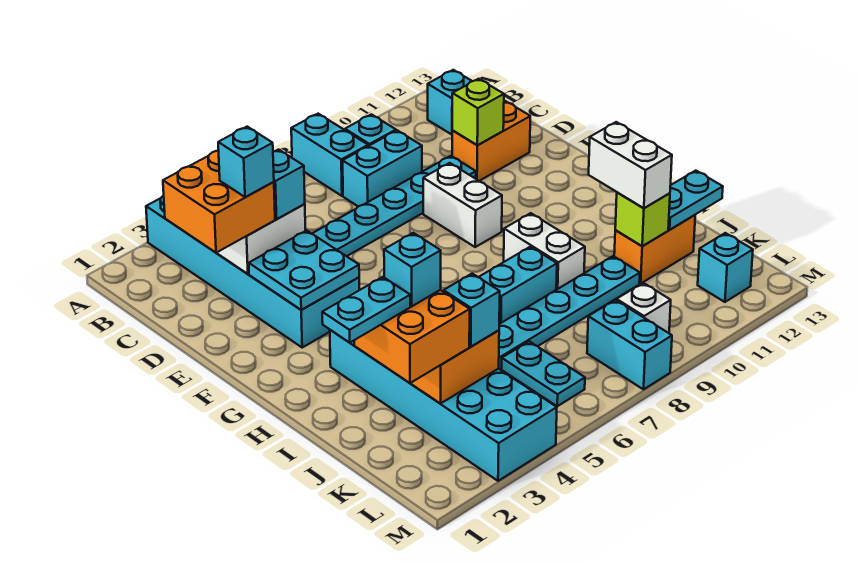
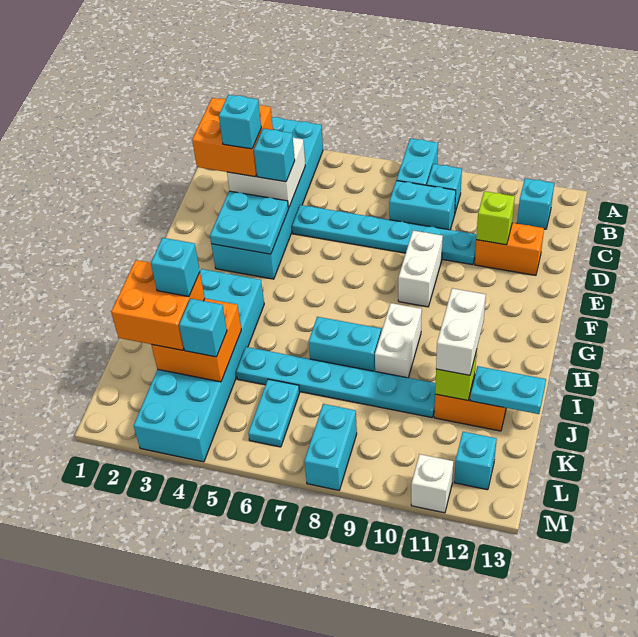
cyan 1x2 plate [322,277,410,343] -> none
white 1x1 brick [617,283,671,333] -> white 1x1 brick moved to [411,454,453,513]

